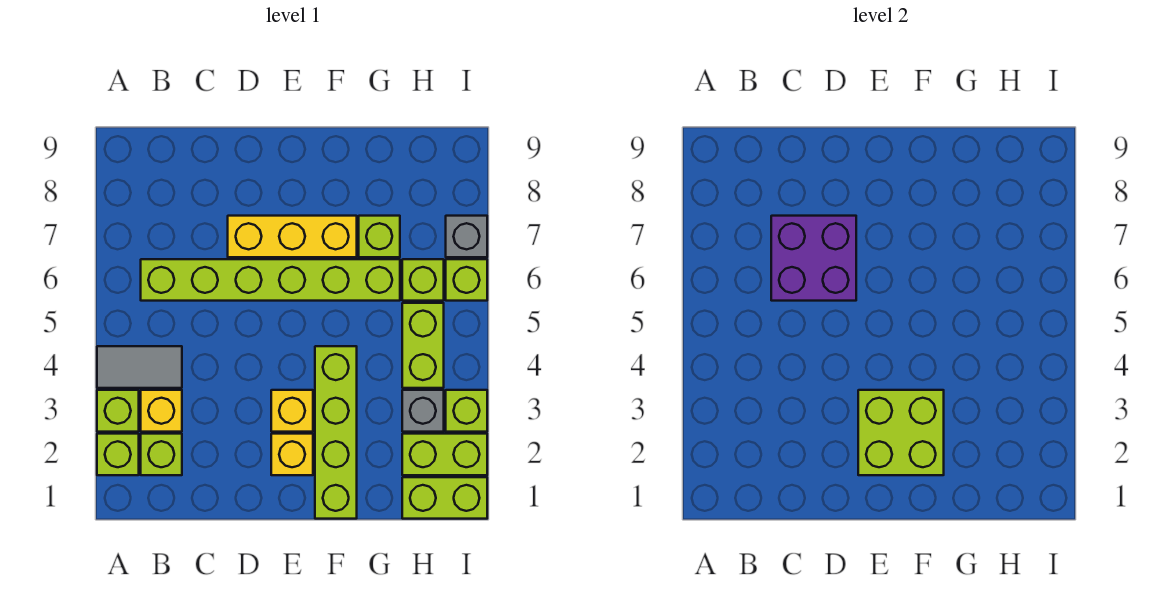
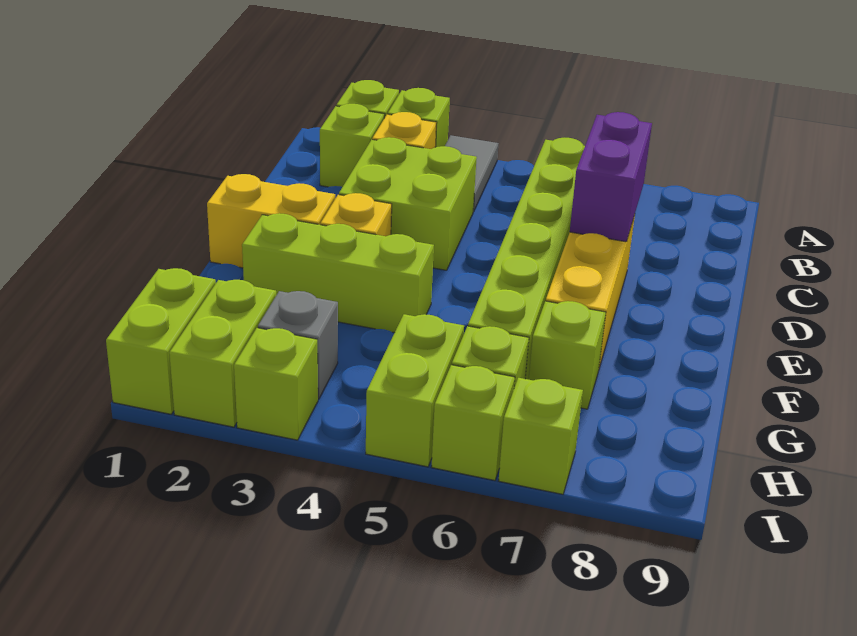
purple 2x2 brick [771,216,856,301] -> purple 1x2 brick [570,112,652,242]
yellow 1x1 brick [271,434,313,475] -> yellow 1x2 brick [207,174,335,268]
lime 2x2 brick [858,390,944,475] -> lime 2x2 brick moved to [339,137,477,270]
lime 1x4 brick [315,346,357,519] -> lime 1x3 brick [242,213,434,333]
lime 1x2 brick [402,303,444,388] -> lime 1x2 brick turned to [366,314,464,467]
grey 1x1 brick [446,216,487,257] -> lime 1x1 brick [499,378,583,494]

